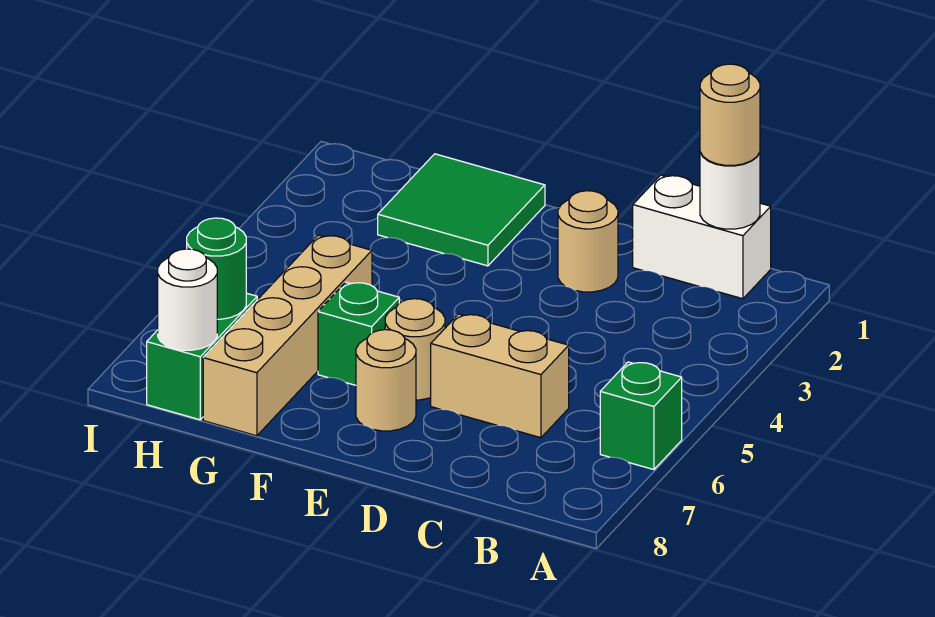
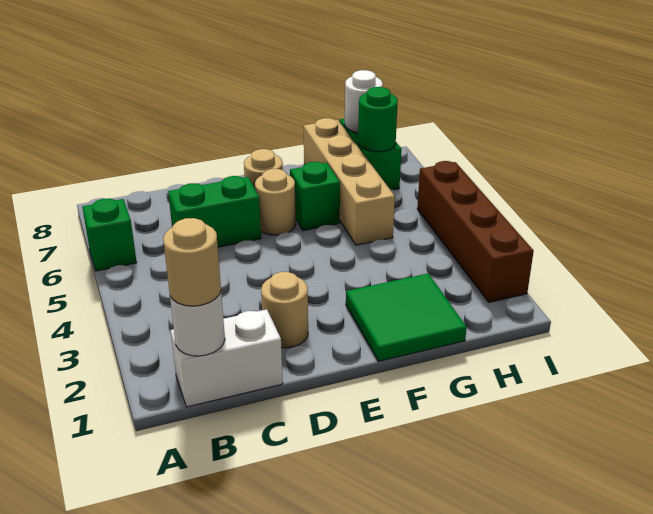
tan 1x2 brick [431,314,569,438] -> green 1x2 brick [168,176,261,247]
none -> brown 1x4 brick [417,161,534,302]

